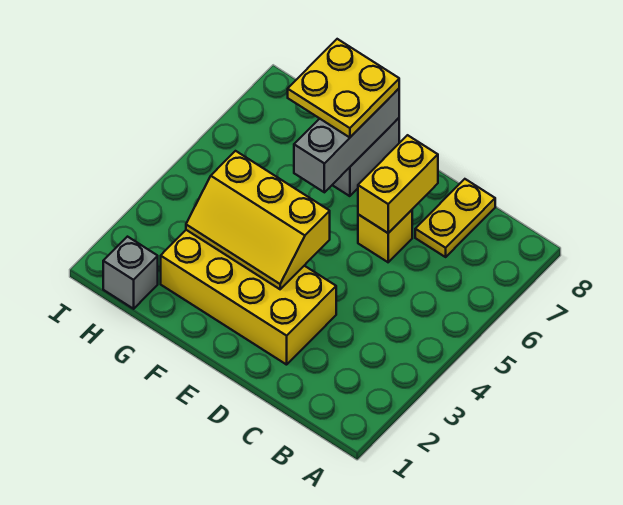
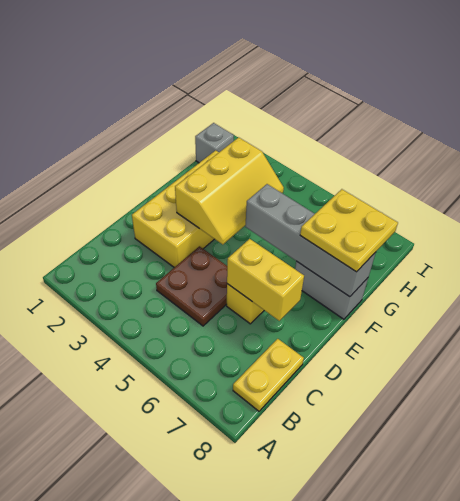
none -> brown 2x2 plate [156,246,227,326]
yellow 1x2 plate [415,179,495,257] -> yellow 1x2 plate turned to [233,339,304,411]
yellow 2x3 slope [186,151,330,289] -> yellow 2x3 slope turned to [175,137,284,245]
grey 1x3 brick [294,89,399,192] -> grey 1x4 brick [245,184,376,297]

